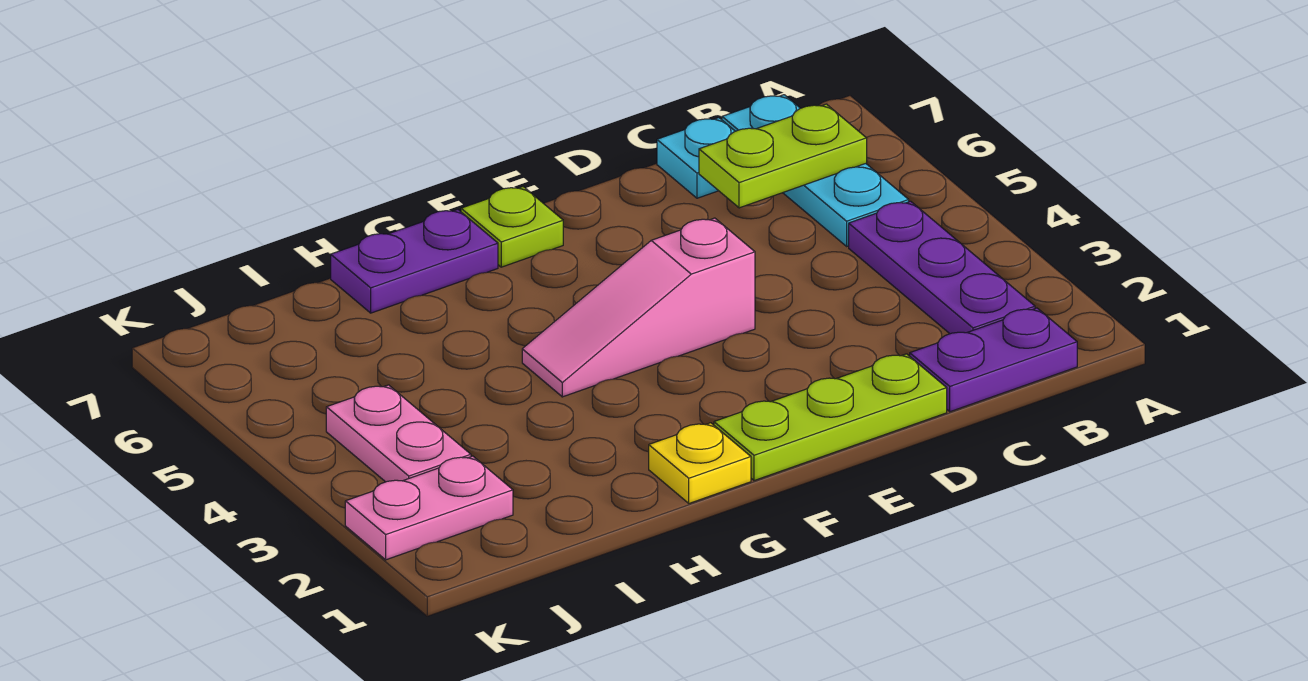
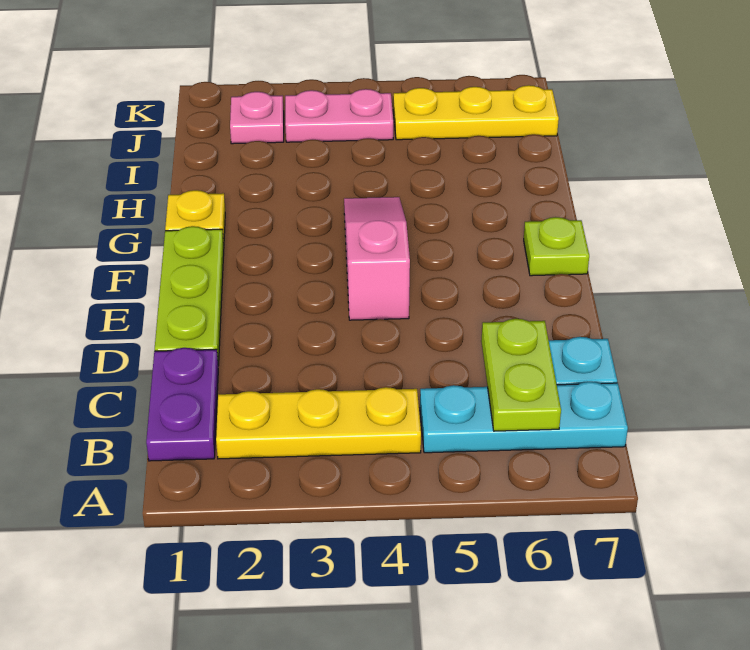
purple 1x3 plate [849,201,1035,334] -> yellow 1x3 plate [216,387,421,459]
purple 1x2 plate [331,210,498,313] -> none
pink 1x2 plate [345,456,513,560] -> pink 1x1 plate [230,92,284,144]
none -> yellow 1x3 plate [393,85,559,140]

